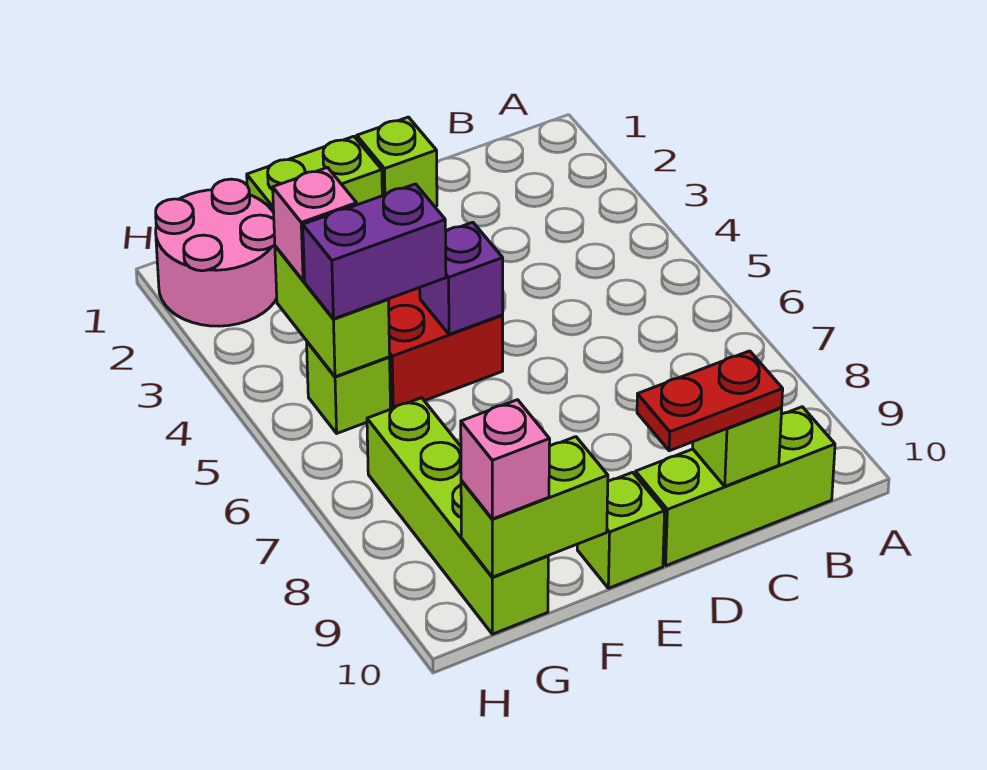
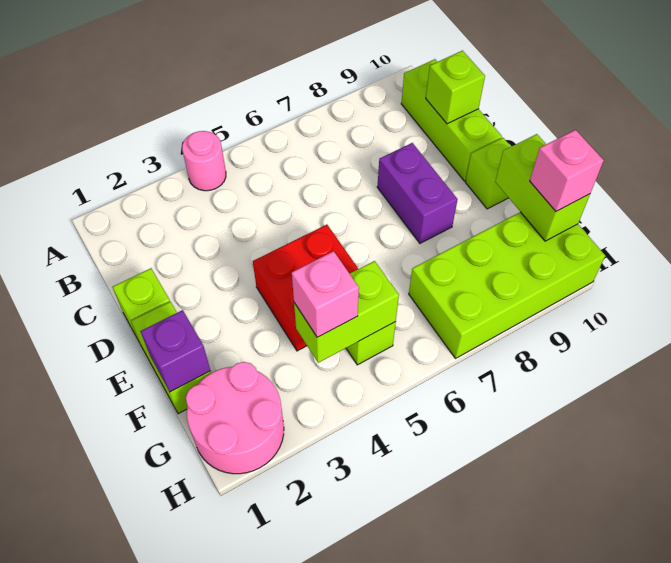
none -> pink 1x1 round brick [182,131,226,191]
red 1x2 plate [637,351,783,451] -> none
purple 1x1 brick [420,222,503,334] -> purple 1x1 brick moved to [140,310,210,392]
purple 1x2 brick [303,184,446,319] -> purple 1x2 brick moved to [377,143,458,243]
lime 1x4 brick [367,398,548,634] -> lime 2x4 brick [409,212,605,358]

